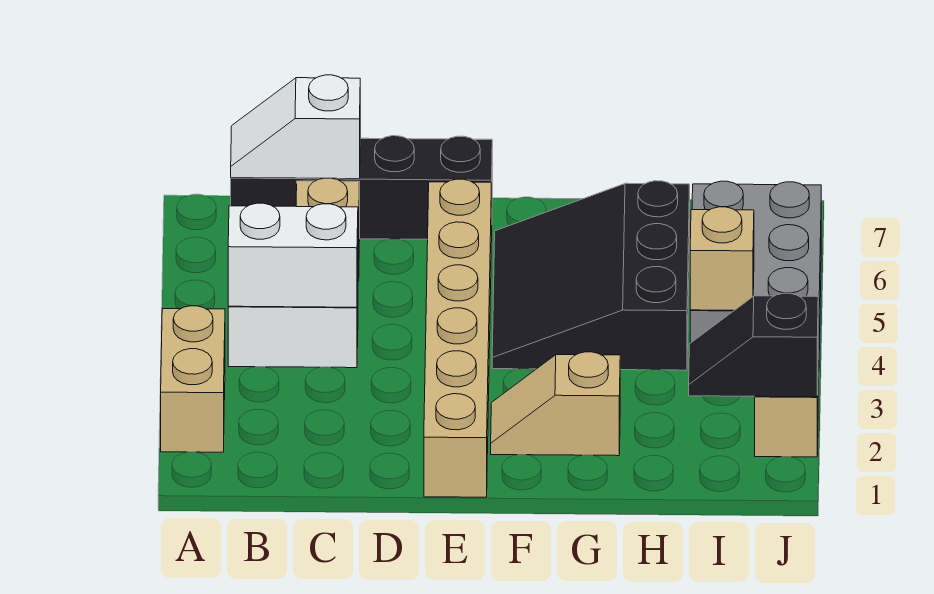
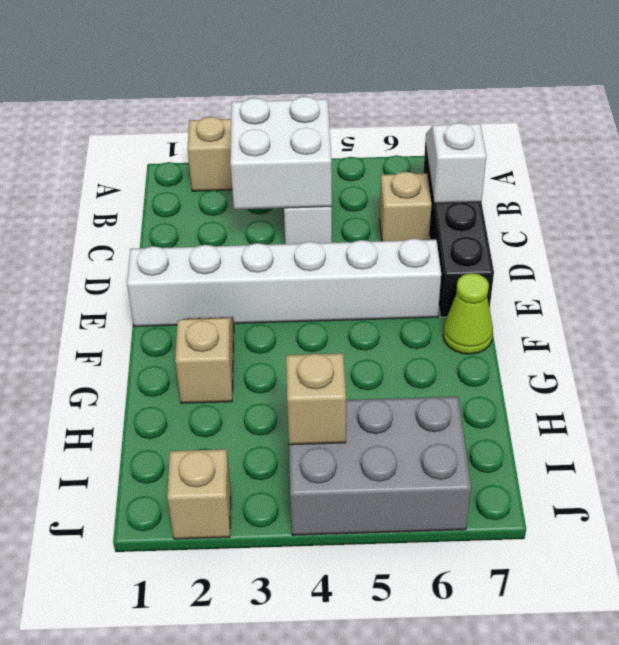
white 1x2 brick [228,203,358,307] -> white 2x2 brick [230,96,332,209]
tan 1x6 brick [424,179,492,497] -> white 1x6 brick [127,239,441,327]
black 3x3 slope [492,181,690,370] -> none
none -> lime 1x1 cone [443,273,493,354]
black 1x2 slope [689,293,818,397] -> none

